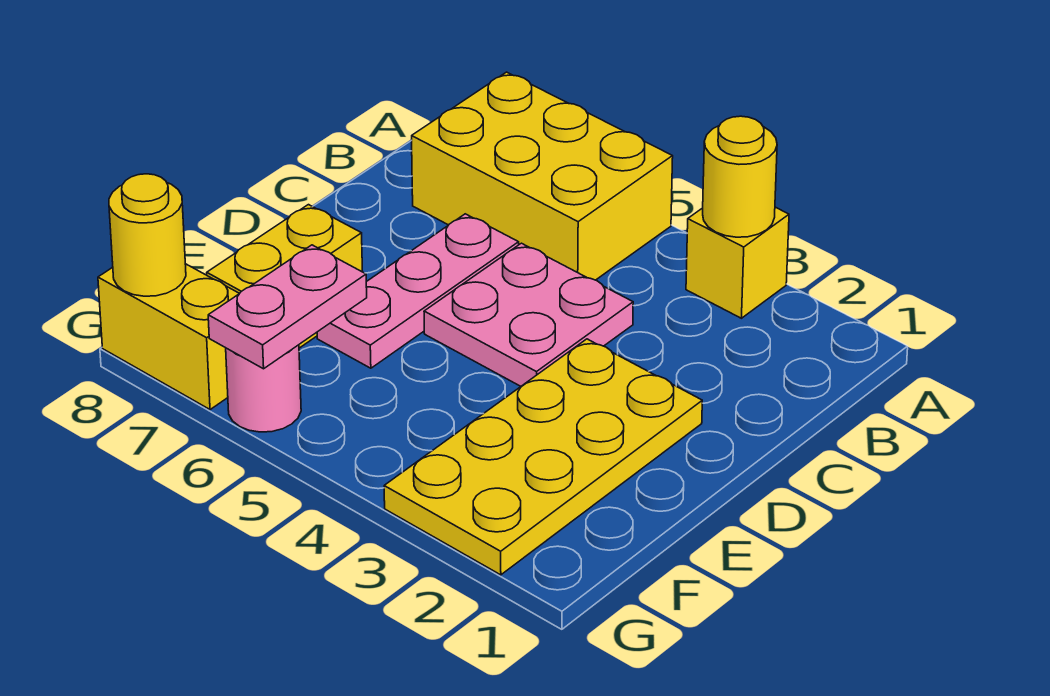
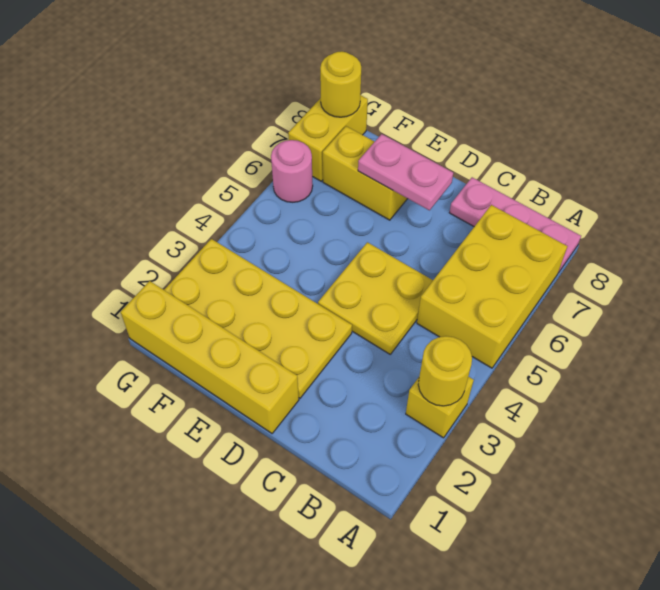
pink 2x2 plate [424,243,633,386] -> yellow 2x2 plate [318,242,433,354]
pink 1x3 plate [317,214,519,368] -> pink 1x3 plate moved to [449,177,581,273]
none -> yellow 1x4 brick [121,281,299,433]
pink 1x2 plate [208,245,367,369] -> pink 1x2 plate moved to [358,134,453,210]

